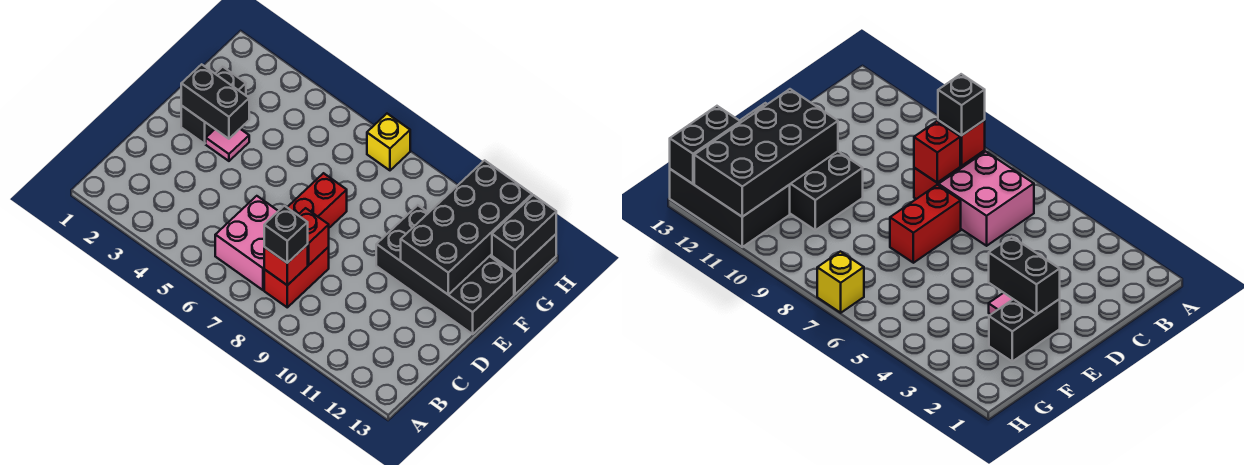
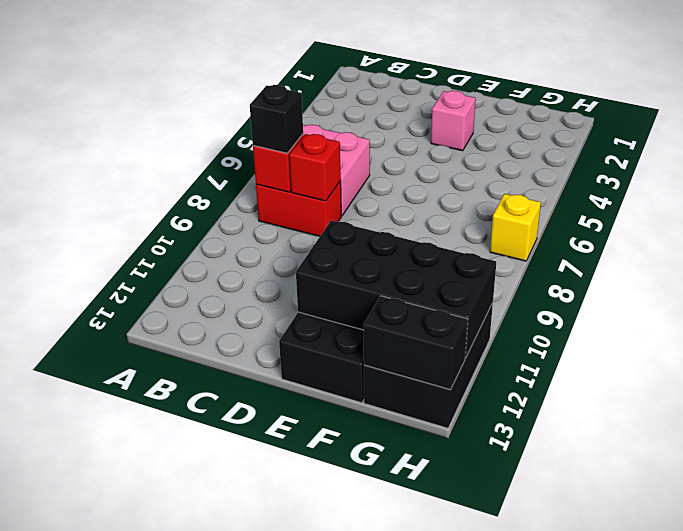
red 1x2 brick [287,173,347,228] -> none
black 1x2 brick [181,67,246,144] -> none
black 1x2 brick [181,64,249,139] -> none
pink 1x1 tile [206,129,249,161] -> pink 1x1 brick [431,91,476,151]

